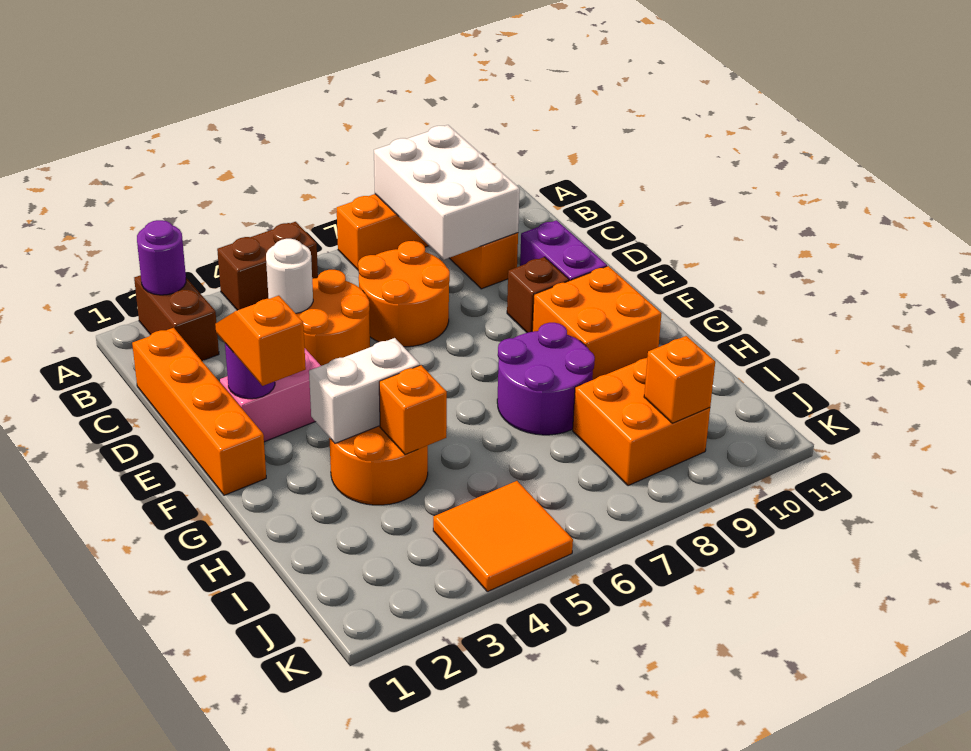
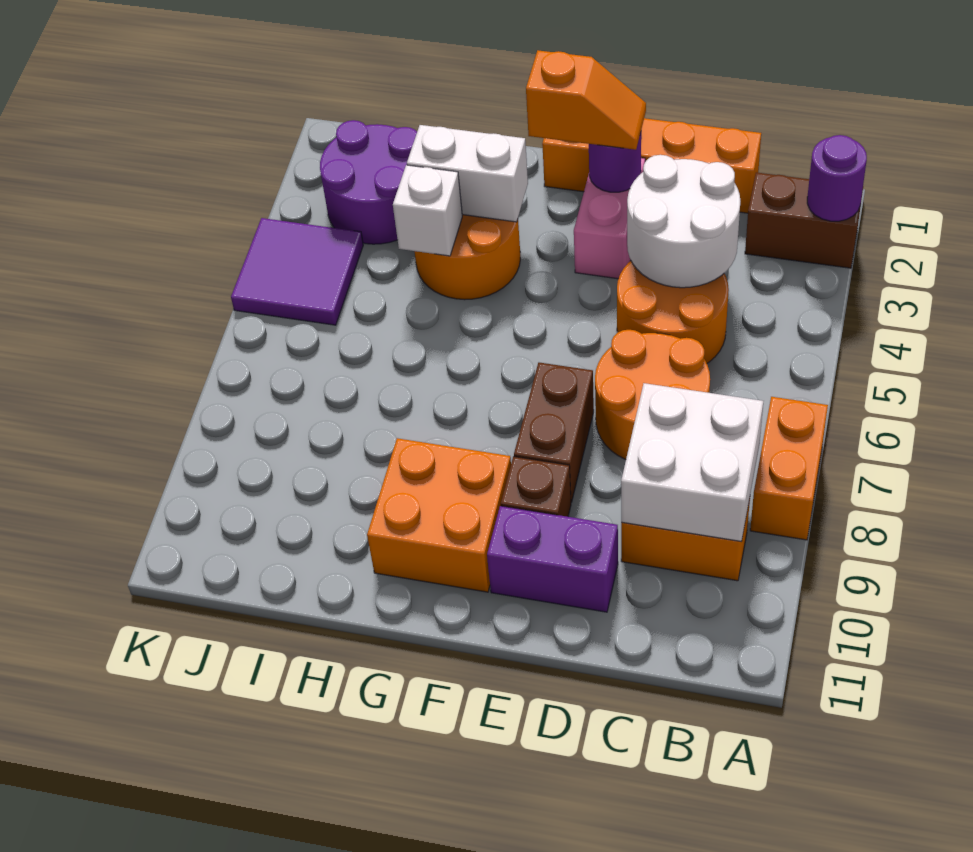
brown 1x2 brick [217,222,318,310] -> brown 1x2 brick moved to [514,363,594,502]
white 2x3 brick [374,125,520,260] -> white 2x2 brick [621,383,763,542]
white 1x1 round brick [266,239,313,313] -> white 2x2 round brick [627,155,740,288]
white 1x2 brick [309,338,420,443] -> white 1x2 brick turned to [407,125,528,222]
purple 2x2 round brick [497,323,595,435] -> purple 2x2 round brick moved to [320,120,417,244]
orange 1x1 brick [379,365,447,455] -> white 1x1 brick [393,165,462,256]
orange 2x2 brick [573,358,710,486] -> none
orange 2x2 tile [433,481,573,592] -> purple 2x2 tile [231,218,363,325]
orange 1x1 brick [644,336,715,423] -> none

